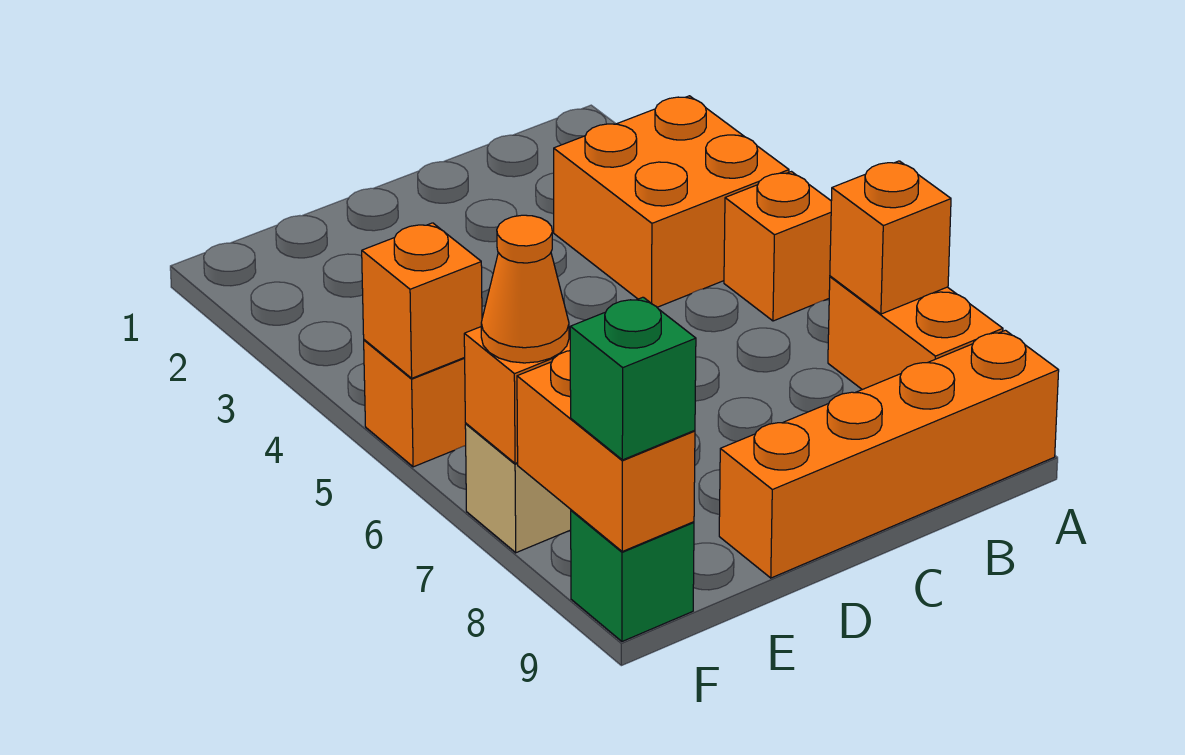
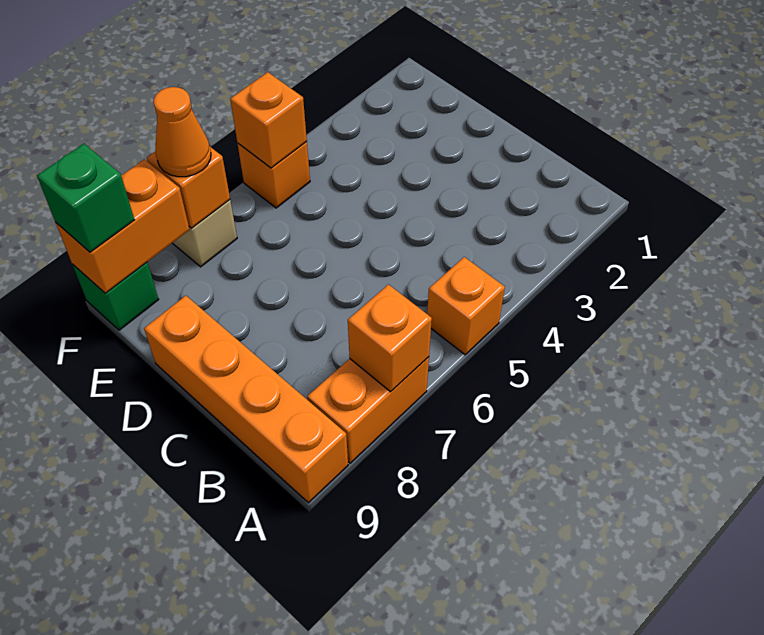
orange 2x2 brick [554,96,789,307] -> none

